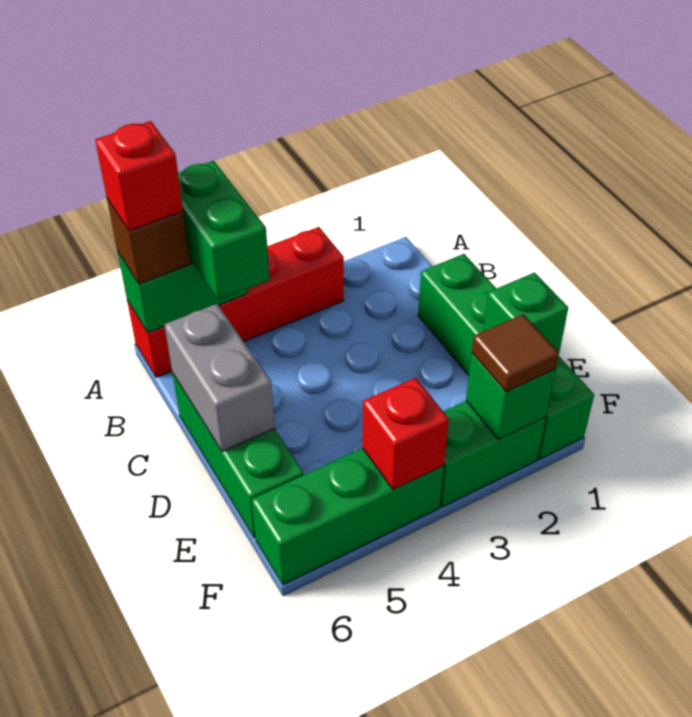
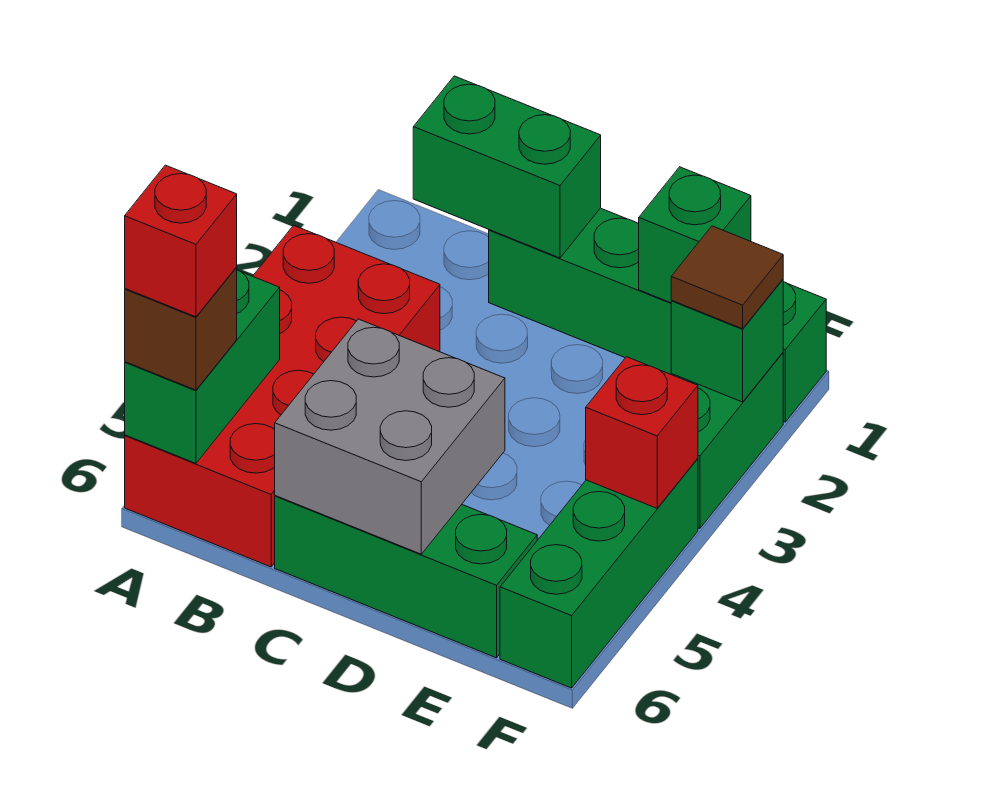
red 1x4 brick [127,227,344,377] -> red 2x4 brick [125,225,440,567]
green 1x2 brick [178,161,270,300] -> green 1x2 brick moved to [413,76,601,258]
grey 1x2 brick [164,304,275,452] -> grey 2x2 brick [275,319,505,554]

